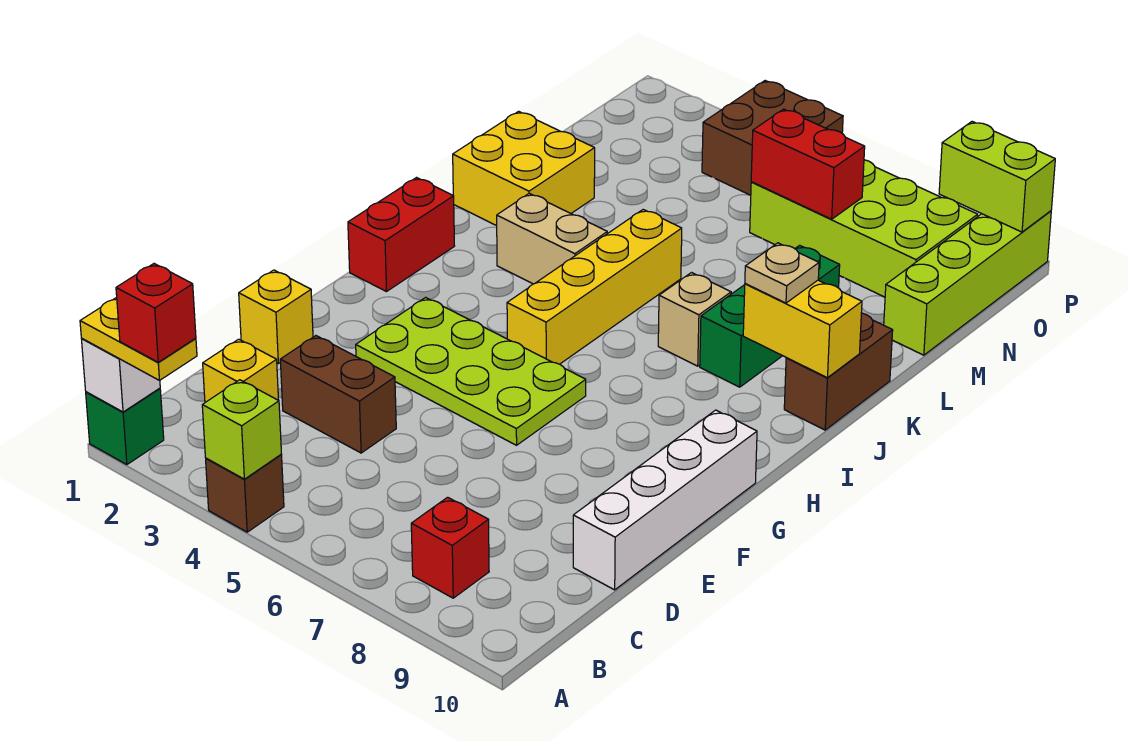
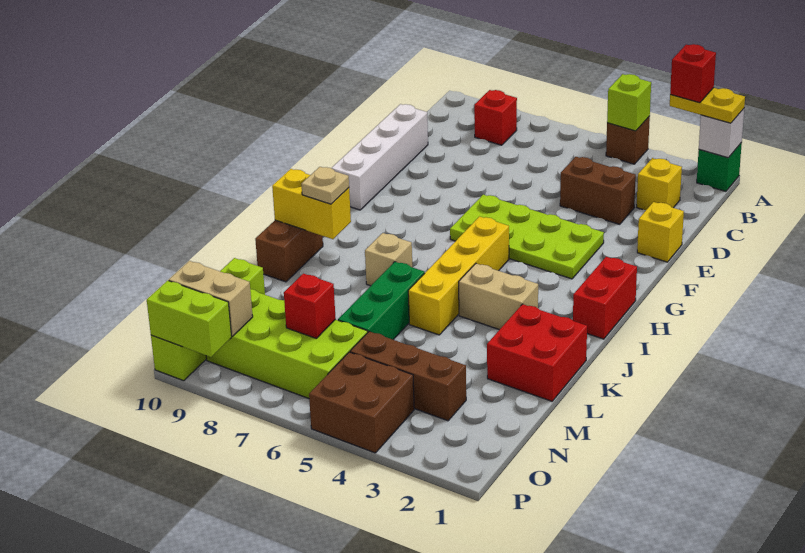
green 1x3 brick [700,245,840,387] -> green 1x3 brick moved to [338,262,425,340]
yellow 2x2 brick [453,111,595,226] -> red 2x2 brick [487,304,587,401]
none -> brown 1x3 brick [350,331,466,421]
red 1x2 brick [751,109,865,219] -> red 1x1 brick [284,274,336,338]
none -> tan 1x2 brick [169,261,253,336]

